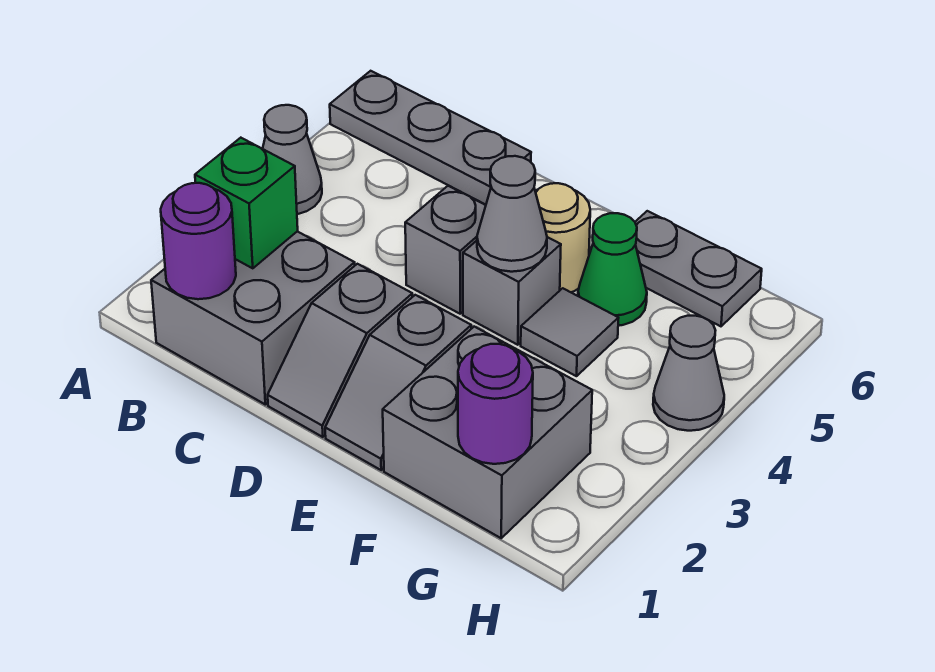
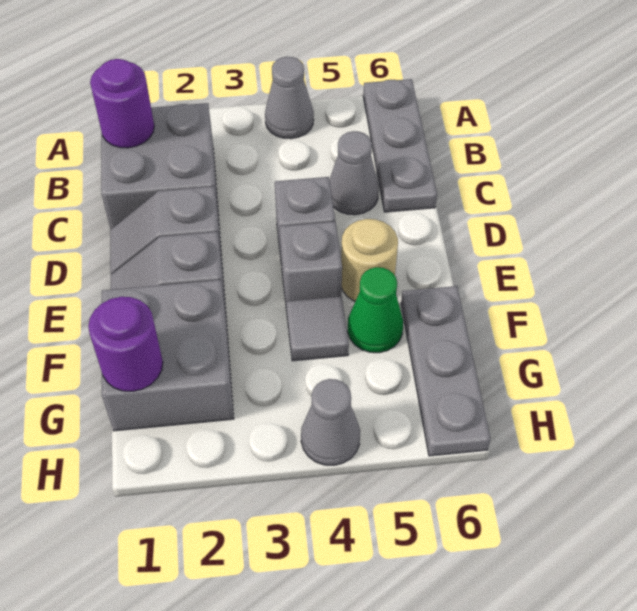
green 1x1 brick [195,138,298,268] -> none
grey 1x1 cone [477,156,547,272] -> grey 1x1 cone moved to [329,131,379,215]
grey 1x2 plate [635,211,762,326] -> grey 1x3 plate [401,286,491,456]

